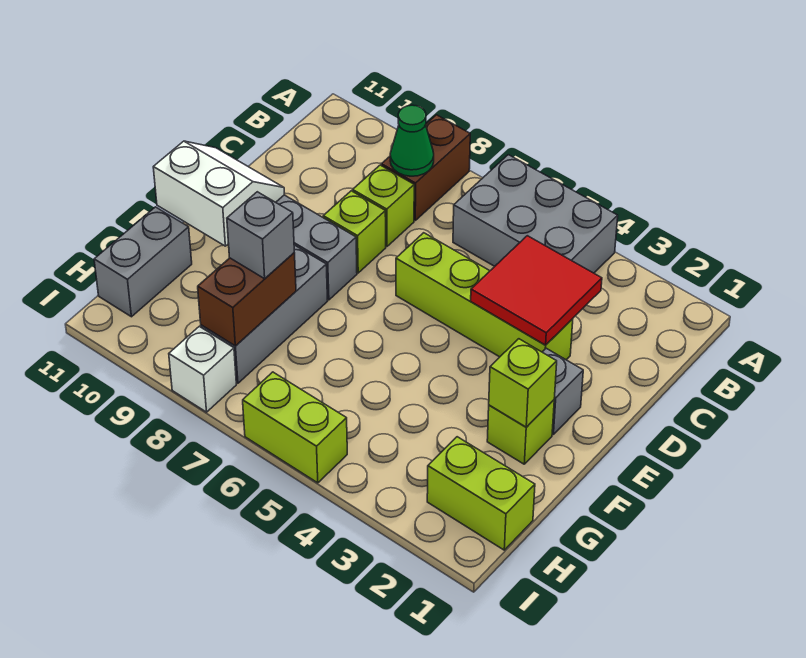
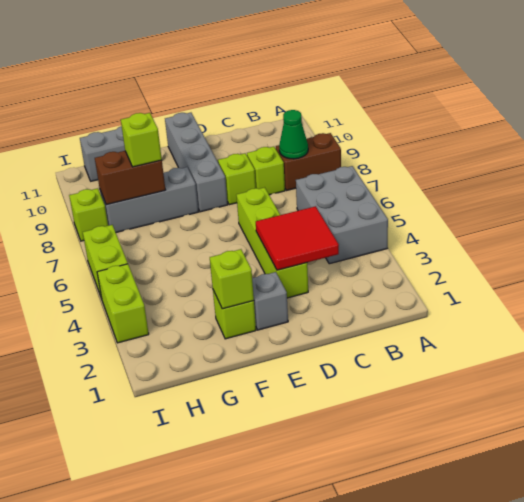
white 2x2 slope [153,141,284,246] -> none
grey 1x1 brick [227,192,294,279] -> lime 1x1 brick [121,113,162,167]
lime 1x2 brick [427,437,535,550] -> lime 1x2 brick moved to [97,264,149,343]
white 1x1 brick [169,326,236,412] -> lime 1x1 brick [69,188,108,241]

